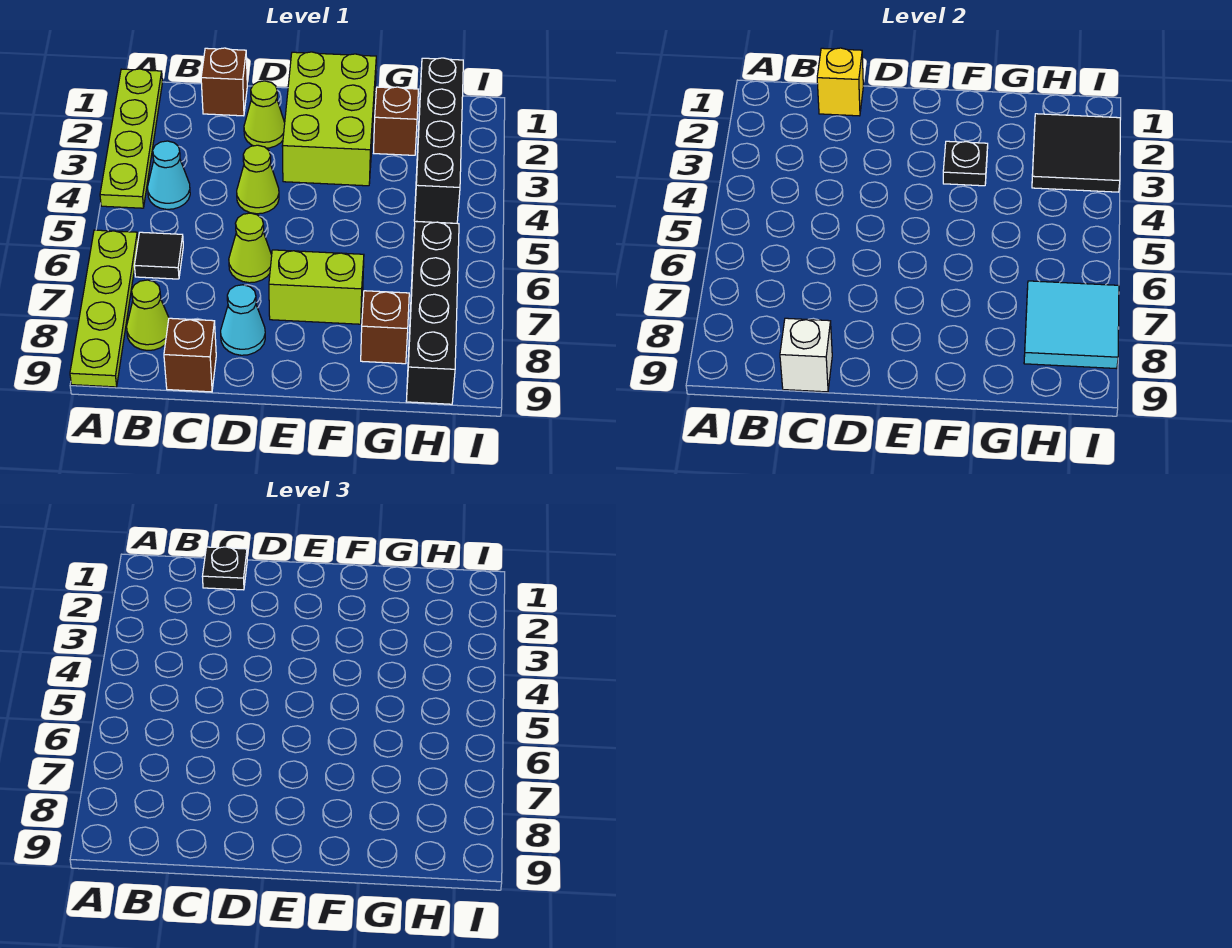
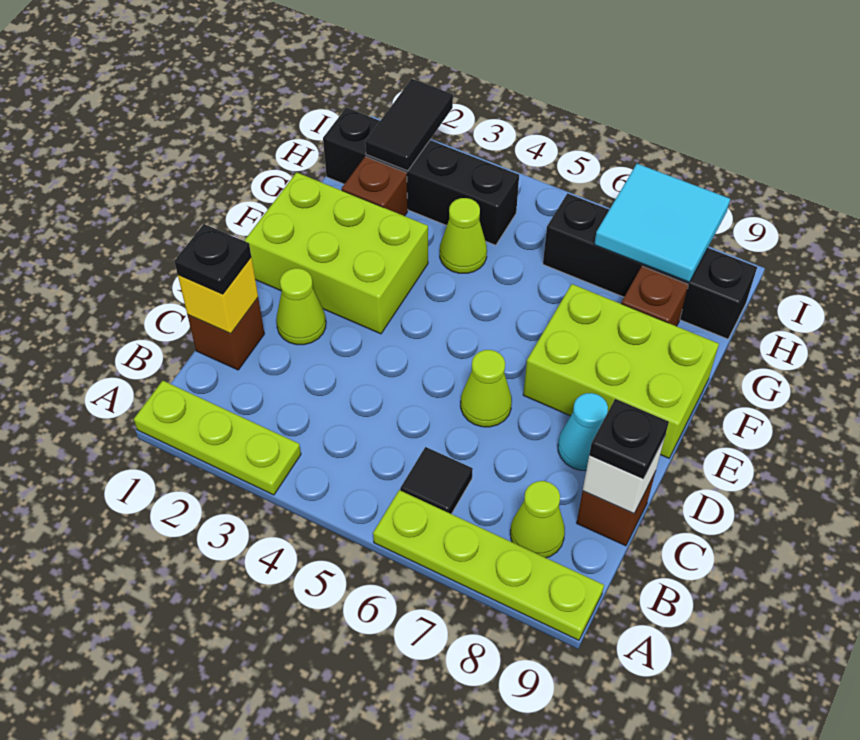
lime 1x4 plate [100,69,162,208] -> lime 1x3 plate [134,381,301,495]
cyan 1x1 cone [148,141,190,209] -> none
lime 1x1 cone [237,145,279,214] -> lime 1x1 cone moved to [440,198,487,273]
lime 1x2 brick [269,250,364,324] -> lime 2x3 brick [523,284,719,458]
black 1x1 plate [943,141,988,186] -> black 1x1 plate moved to [589,399,669,479]
black 2x2 tile [1032,114,1120,192] -> black 1x2 tile [365,79,453,171]

